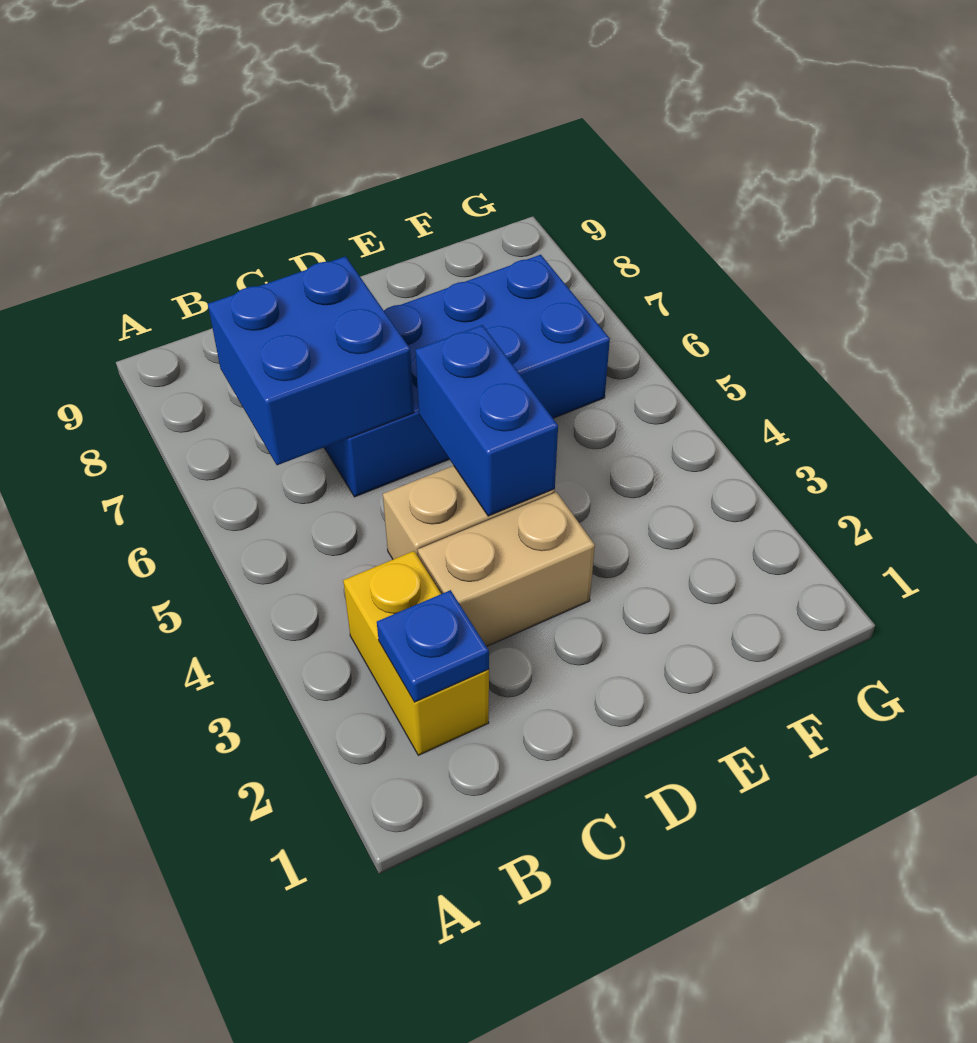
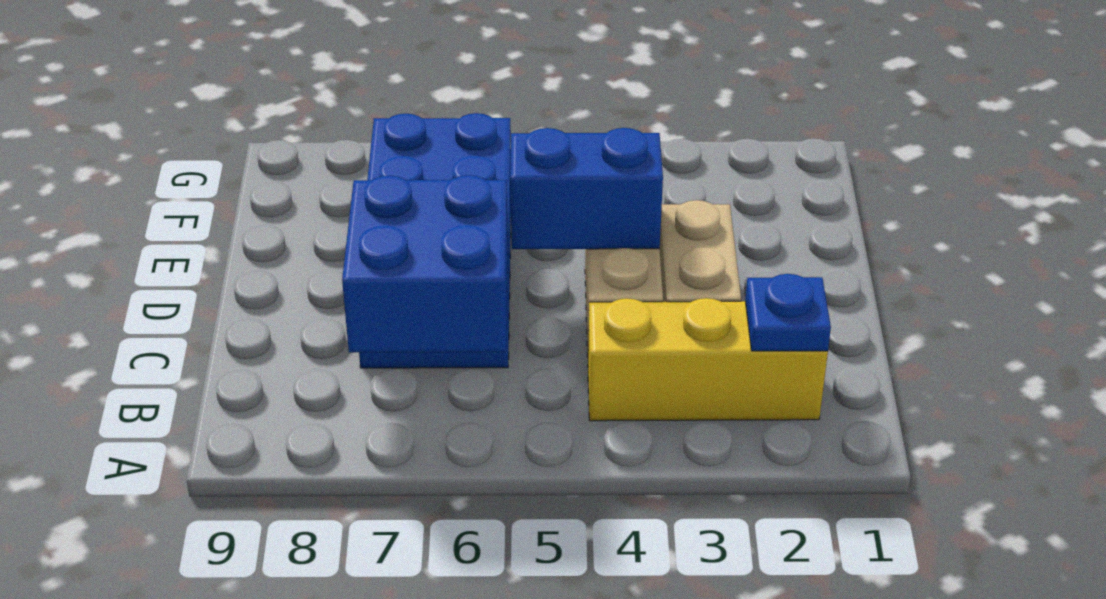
yellow 1x2 brick [343,551,489,755] -> yellow 1x3 brick [588,298,828,421]

